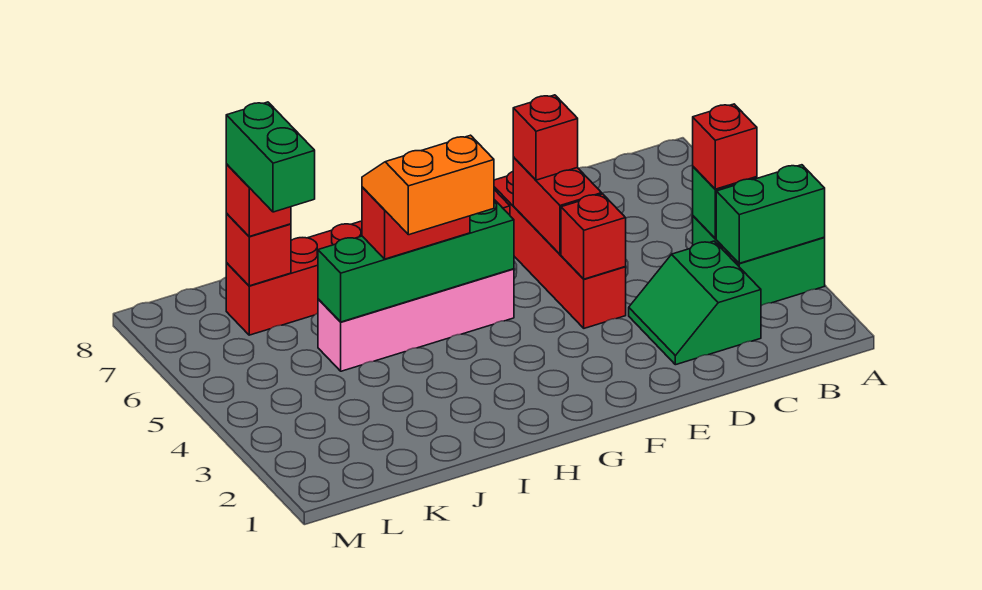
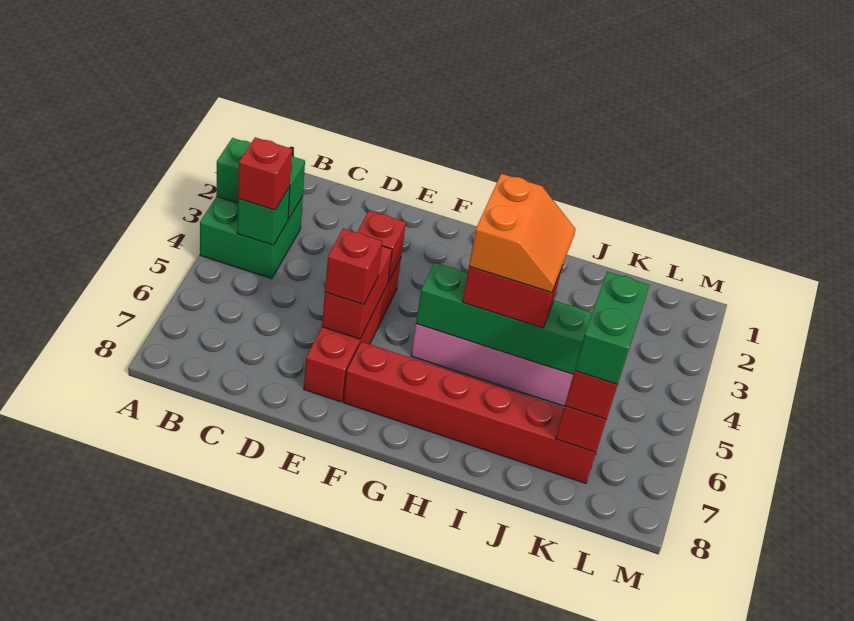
green 2x2 slope [629,241,761,365] -> none
orange 2x2 slope [362,135,494,235] -> orange 2x2 slope turned to [469,174,576,292]

